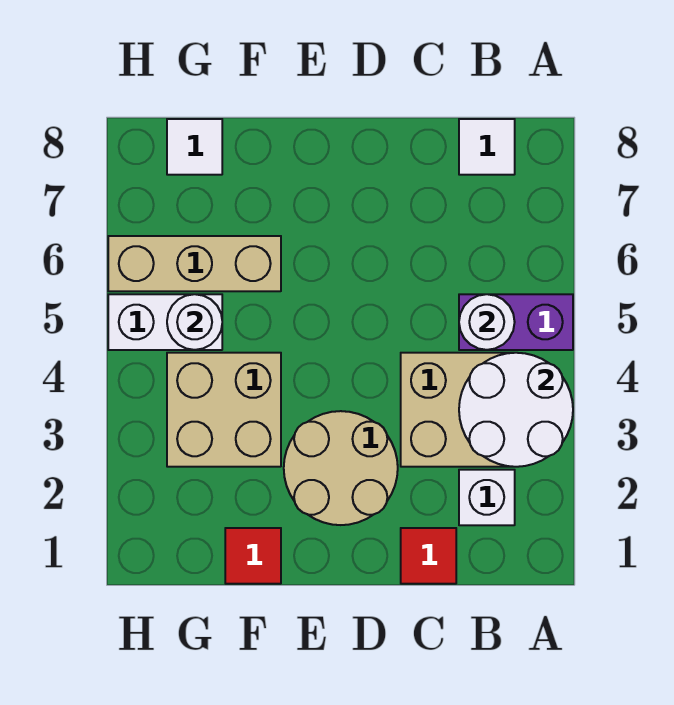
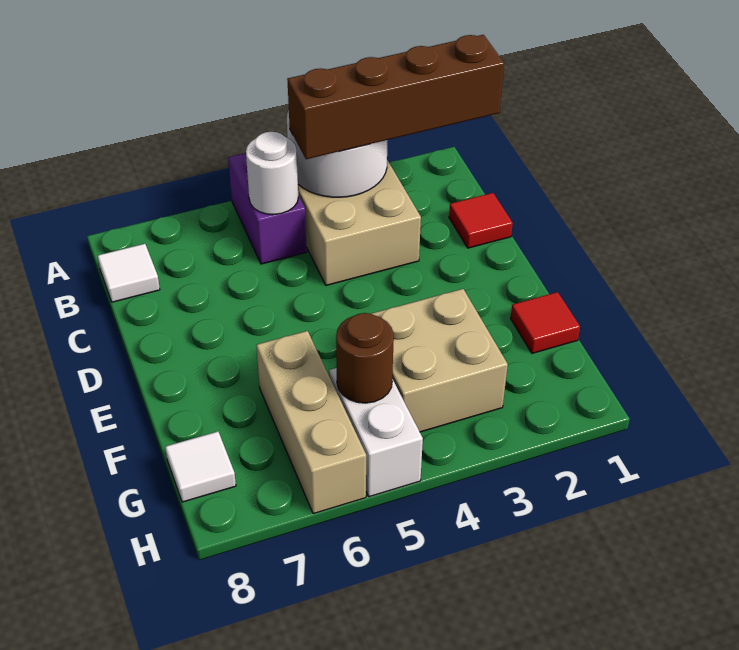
none -> brown 1x4 brick [287,35,504,159]
white 1x1 brick [459,470,515,525] -> none
tan 2x2 round brick [284,411,398,525] -> none
white 1x1 round brick [167,294,222,350] -> brown 1x1 round brick [336,313,394,403]

